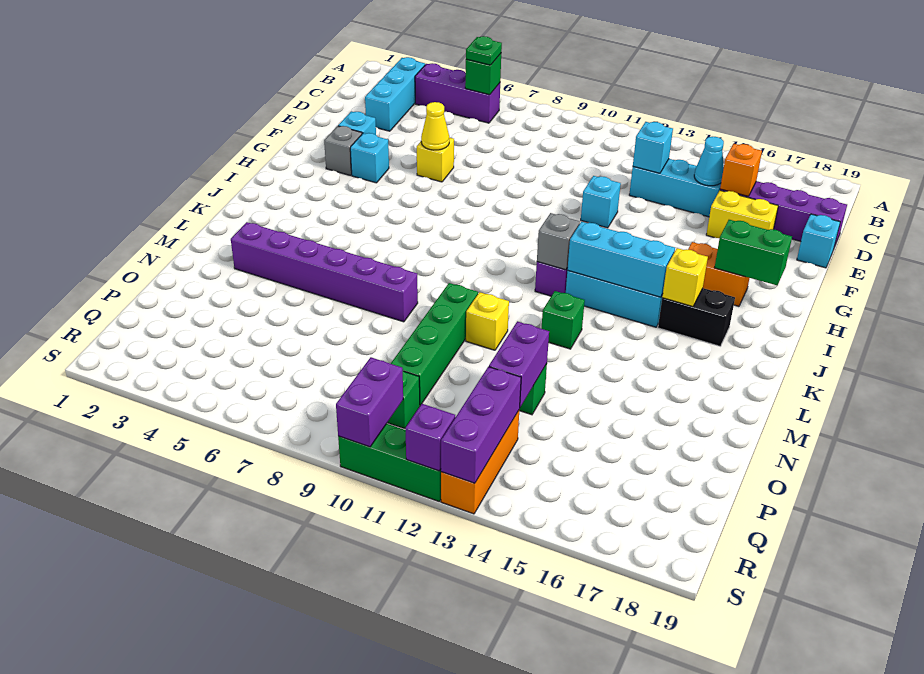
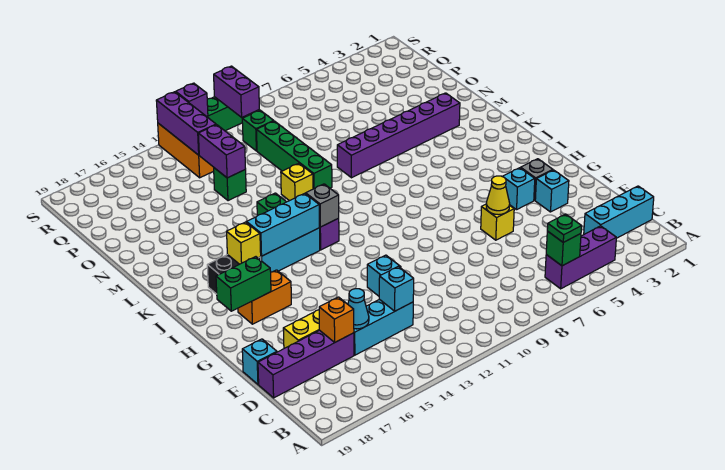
cyan 1x3 brick [365,57,425,131] -> cyan 1x3 brick turned to [584,186,654,238]

